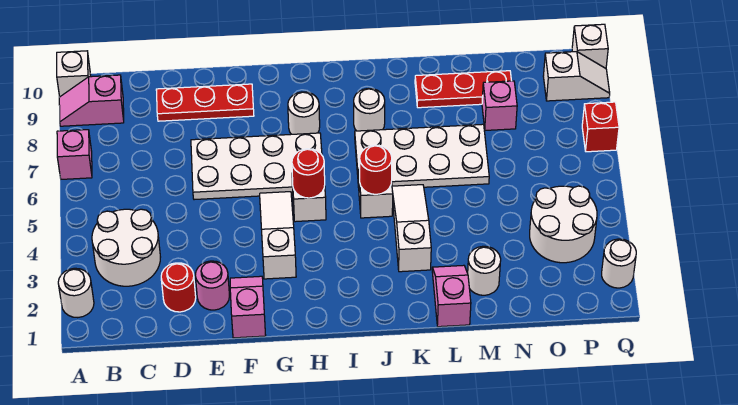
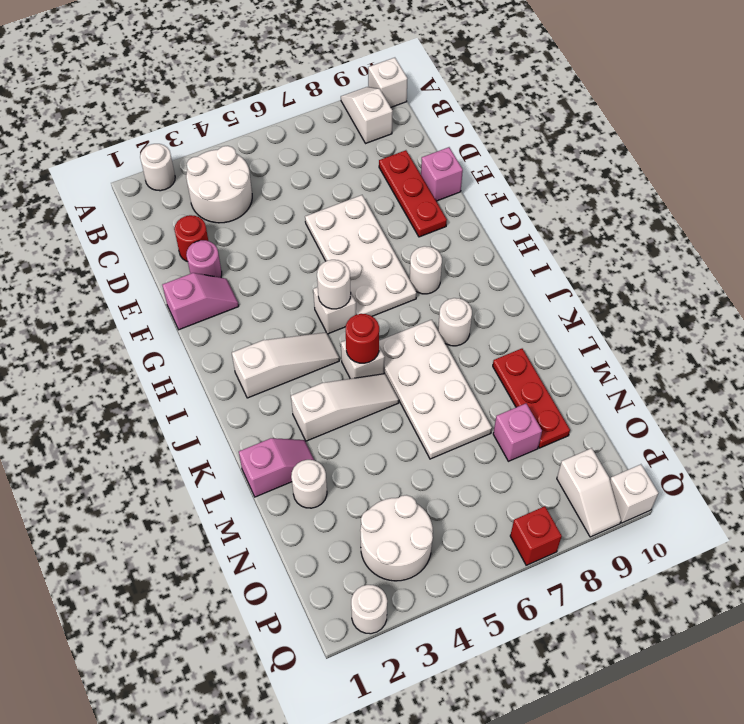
pink 1x1 brick [57,130,92,179] -> pink 1x1 brick moved to [421,147,463,201]
pink 1x2 slope [59,75,124,126] -> white 1x2 slope [341,87,393,143]
white 1x3 slope [260,192,296,279] -> white 1x3 slope moved to [232,332,339,398]
red 1x1 round brick [292,149,325,198] -> white 1x1 round brick [317,260,351,309]

